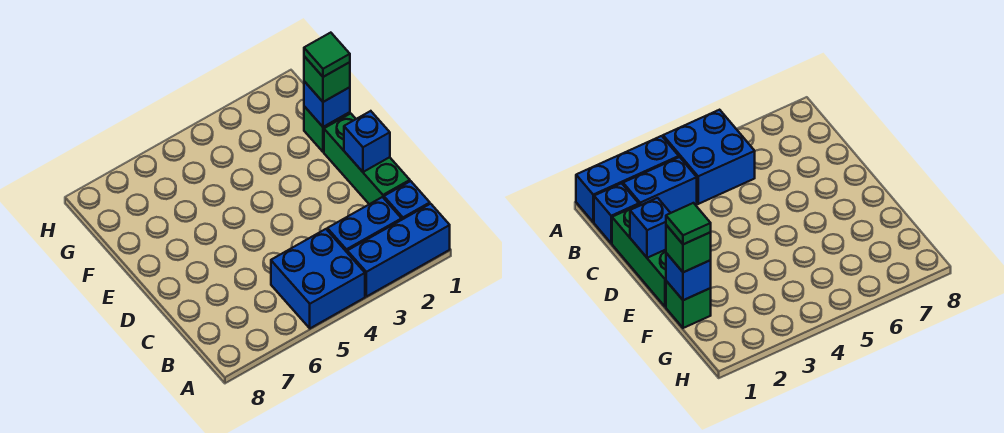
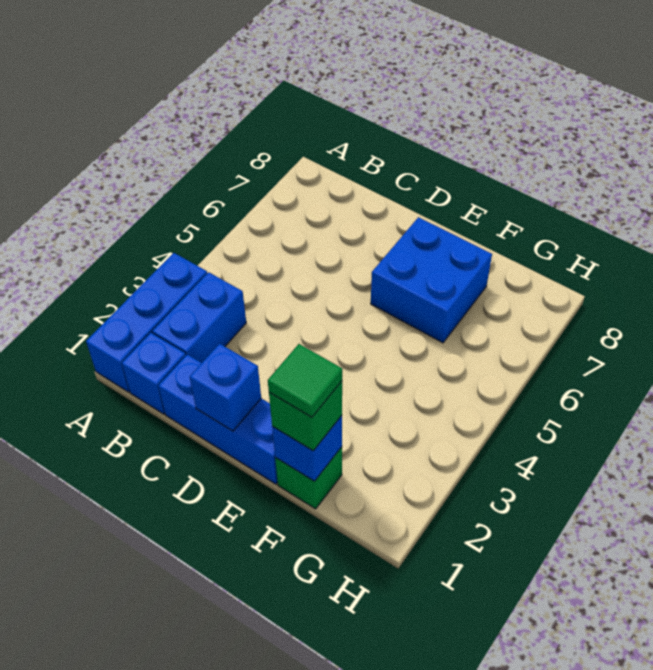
blue 2x2 brick [271,229,365,328] -> blue 2x2 brick moved to [371,217,492,343]
green 1x3 brick [324,114,410,204] -> blue 1x3 brick [158,354,278,484]

